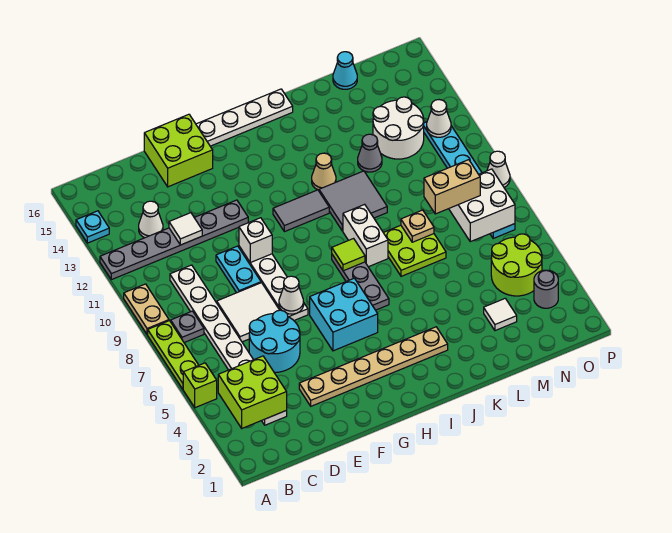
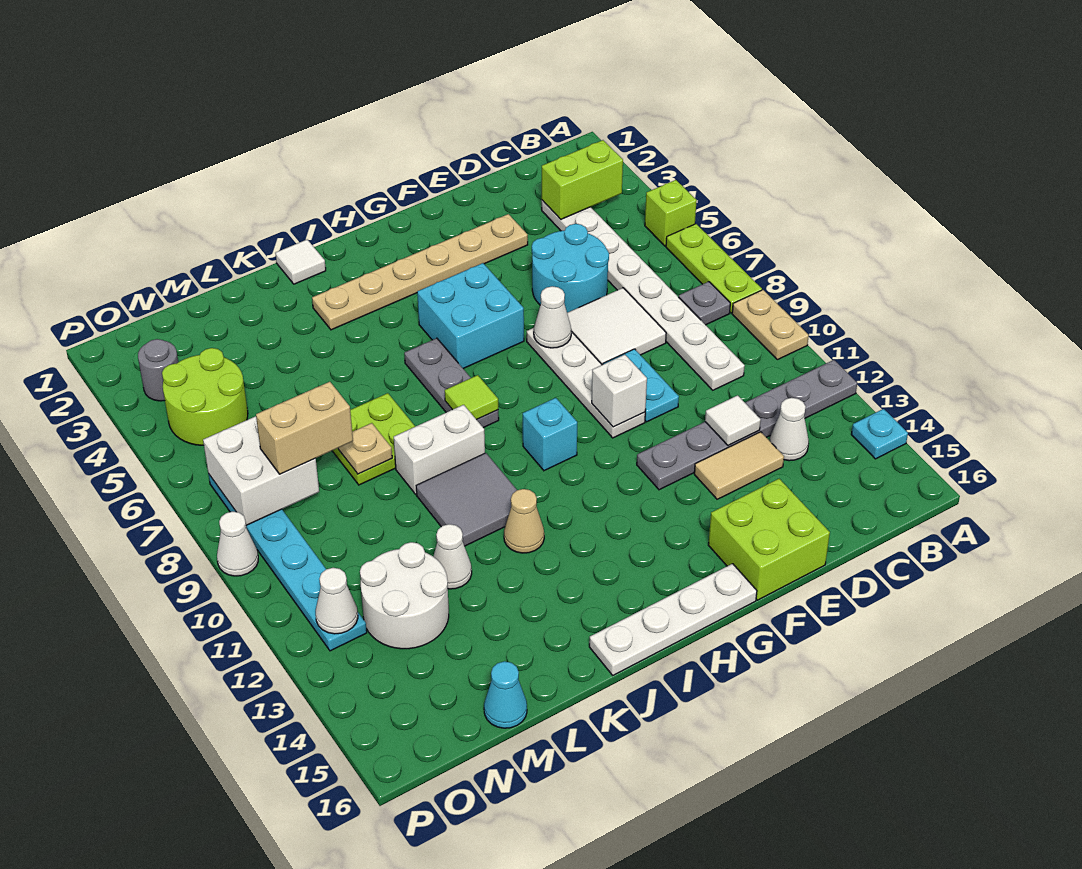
lime 2x2 brick [218,356,287,428] -> lime 1x2 brick [542,140,623,219]
none -> tan 1x2 tile [694,432,784,499]
none -> cyan 1x1 brick [523,398,577,471]
grey 1x2 tile [273,190,329,232] -> none
white 1x2 brick [343,204,388,267] -> white 1x2 brick turned to [394,405,485,495]
grey 1x1 cone [358,134,382,172] -> white 1x1 cone [433,524,472,589]
white 1x1 tile [484,299,517,331] -> white 1x1 tile moved to [275,240,326,284]

